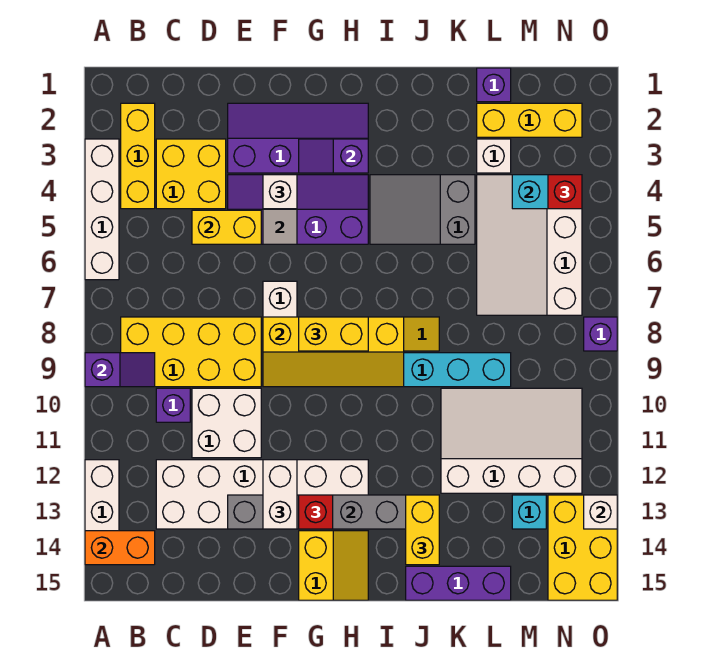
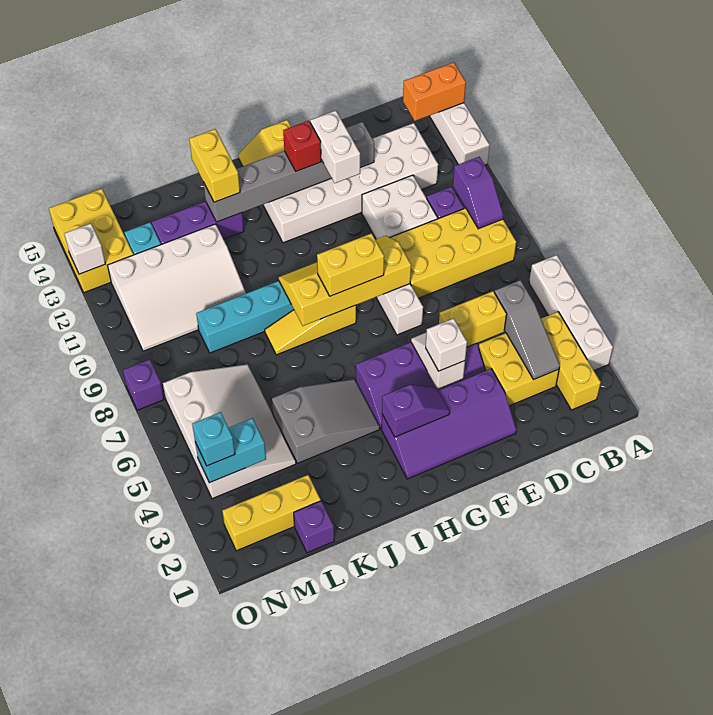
purple 1x2 slope [85,353,155,387] -> purple 1x2 slope turned to [453,157,503,229]
none -> grey 1x3 slope [494,280,560,380]
purple 1x3 brick [406,566,511,600] -> purple 1x3 brick moved to [152,201,244,244]
white 1x1 brick [477,139,511,173] -> none
red 1x1 brick [548,175,582,209] -> cyan 1x1 brick [192,412,235,466]

